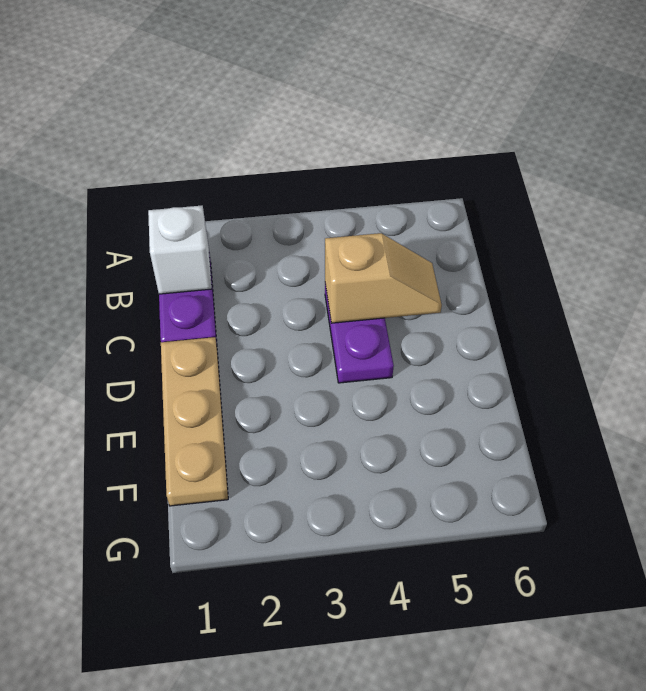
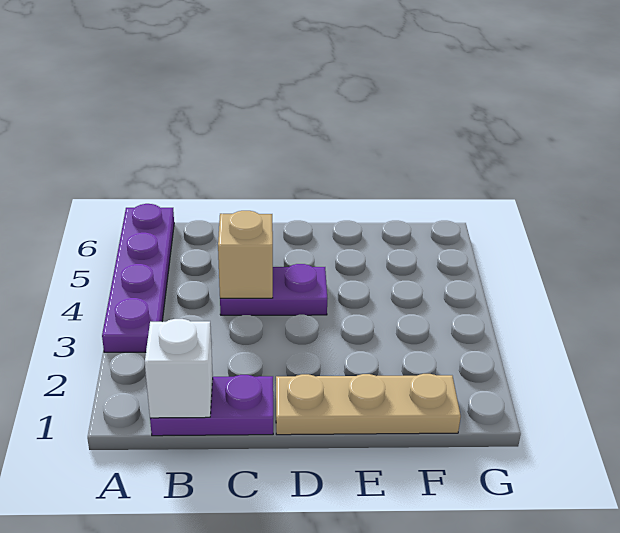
none -> purple 1x4 plate [102,204,174,352]

